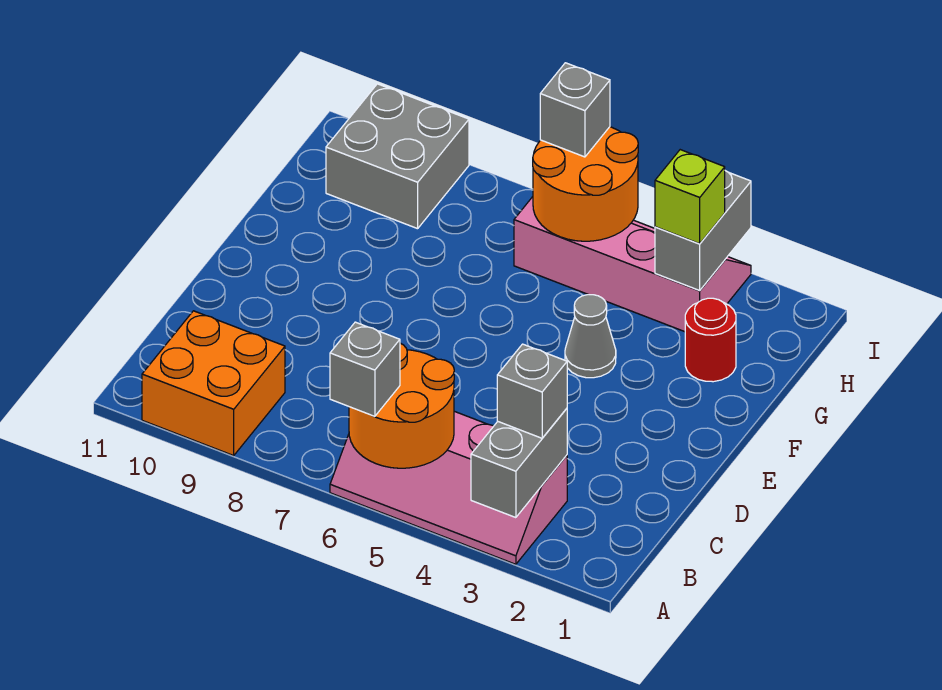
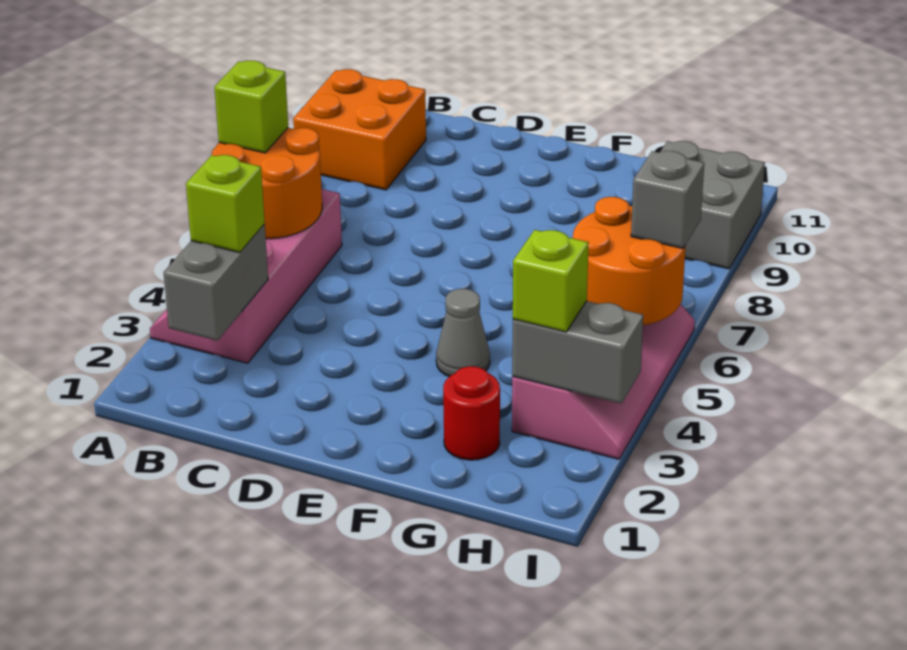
grey 1x2 brick [471,408,567,518] -> grey 1x2 brick turned to [164,225,268,341]
grey 1x1 brick [330,322,400,417] -> lime 1x1 brick [215,61,288,153]
grey 1x1 brick [497,344,567,438] -> lime 1x1 brick [186,155,265,252]

